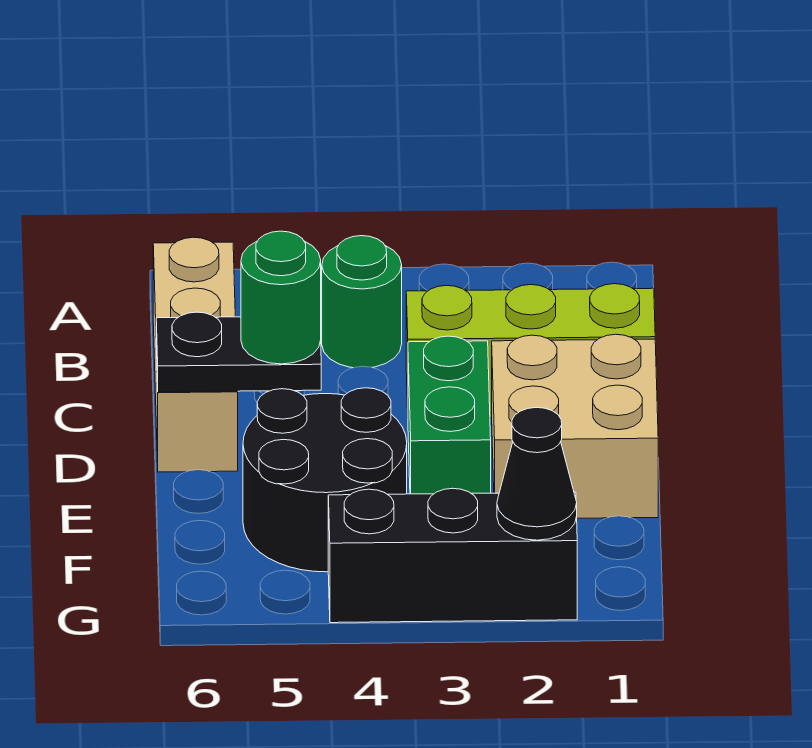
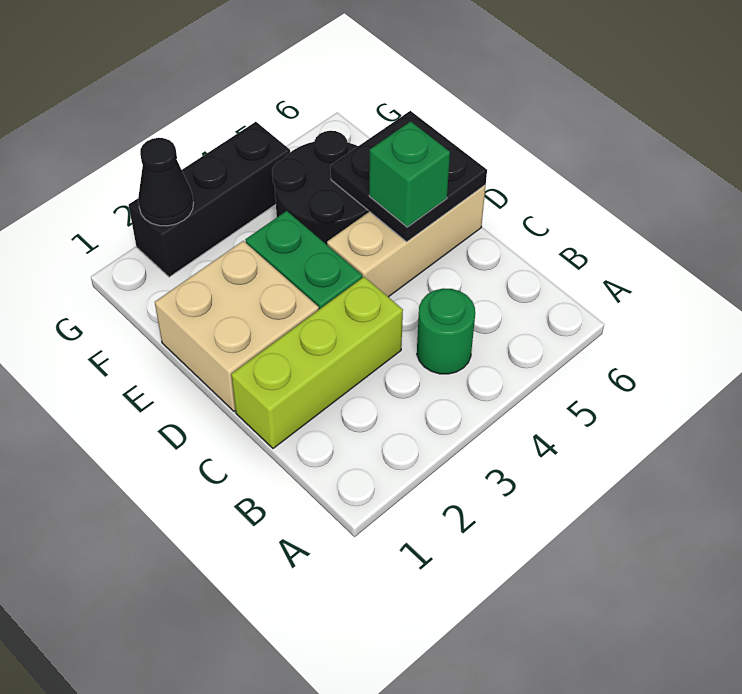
tan 1x3 brick [153,237,238,472] -> tan 1x3 brick turned to [327,185,486,297]
black 1x2 plate [156,312,321,392] -> black 2x2 plate [331,111,487,242]
green 1x1 round brick [241,231,321,364] -> green 1x1 brick [369,121,450,227]

